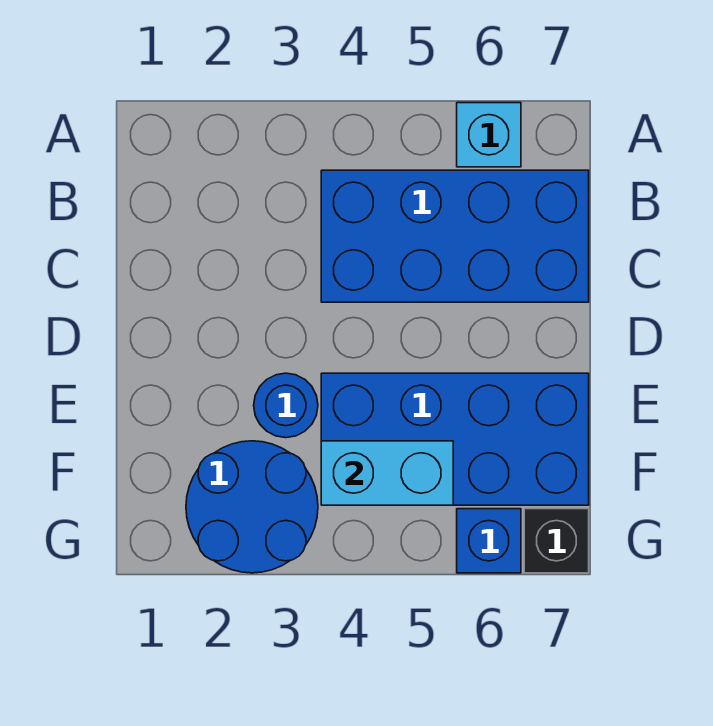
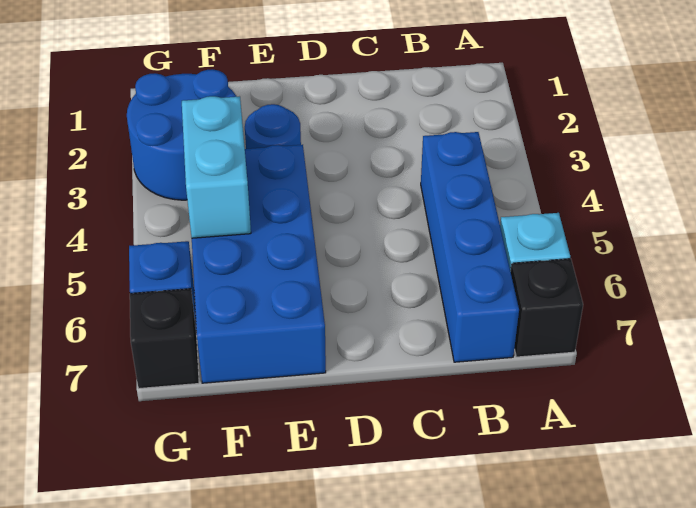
none -> black 1x1 brick [511,259,583,357]
blue 2x4 brick [321,170,589,302] -> blue 1x4 brick [421,132,519,362]

